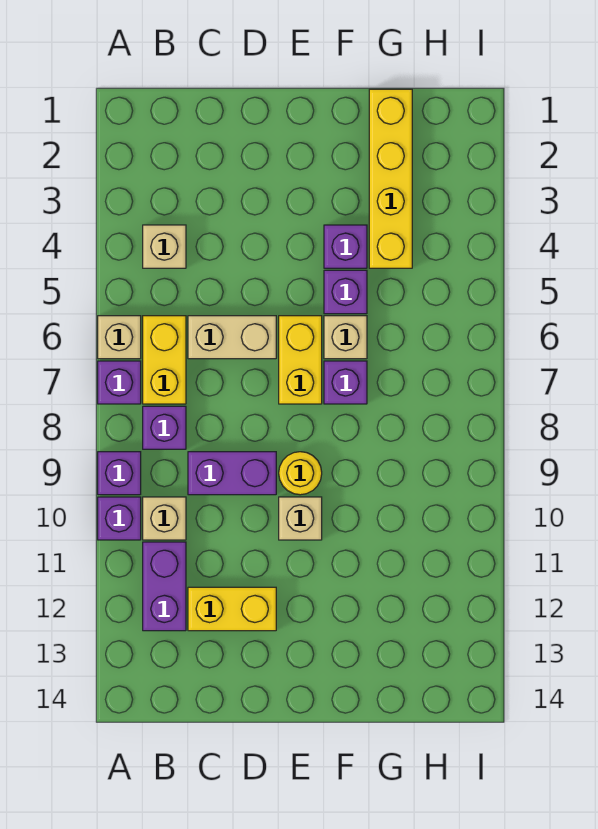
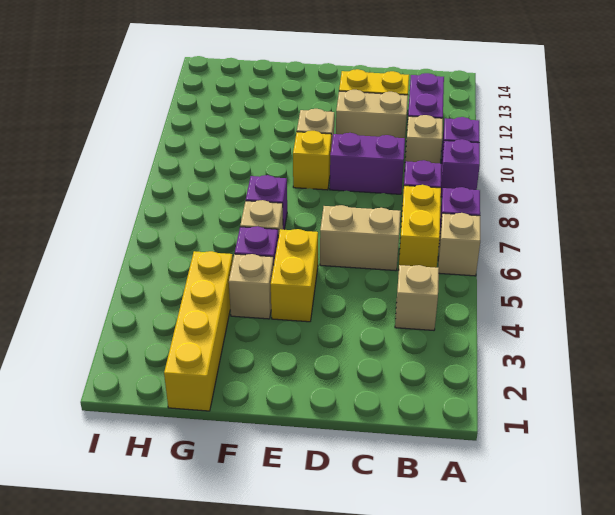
none -> tan 1x2 brick [336,90,408,138]
yellow 1x2 brick [279,316,322,404] -> yellow 1x2 brick moved to [271,229,318,322]
yellow 1x1 round brick [279,452,322,495] -> yellow 1x1 brick [293,131,331,190]
purple 1x1 brick [324,225,367,268] -> tan 1x1 brick [229,254,274,319]

